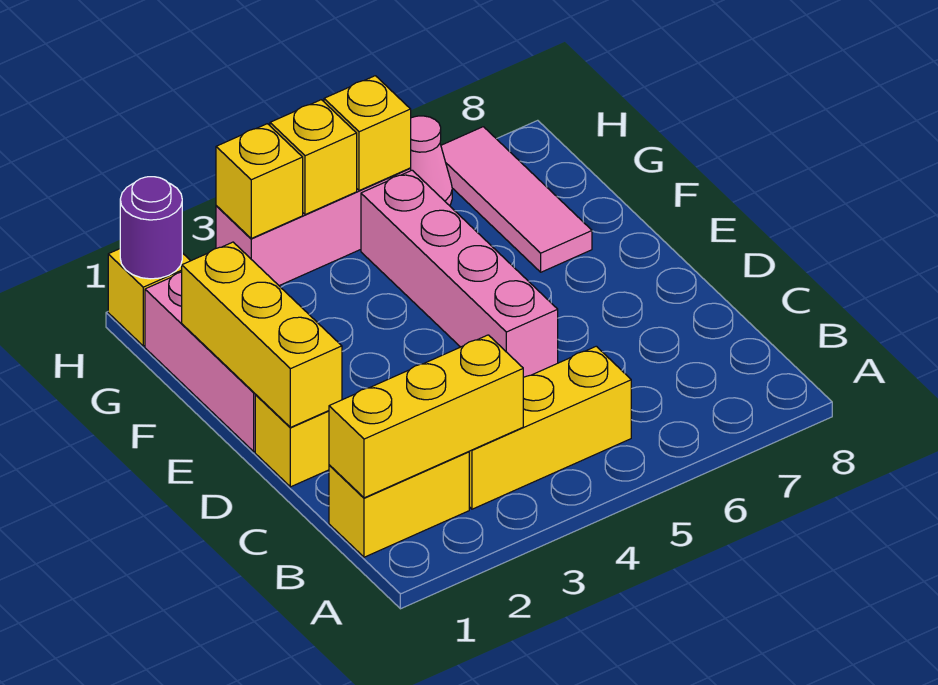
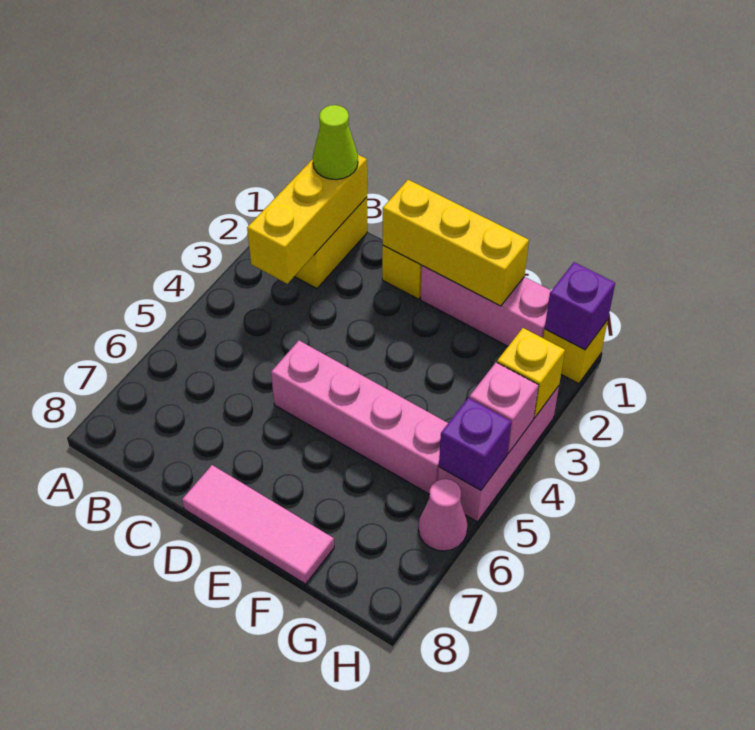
none -> lime 1x1 cone [313,105,358,180]
yellow 1x3 brick [469,346,631,509] -> none
pink 1x3 tile [441,127,592,272] -> pink 1x3 tile moved to [182,465,334,584]
purple 1x1 round brick [120,177,182,279] -> purple 1x1 brick [545,262,615,349]
yellow 1x1 brick [270,100,357,215] -> pink 1x1 brick [469,362,539,453]
yellow 1x1 brick [324,76,411,191] -> purple 1x1 brick [439,398,511,490]

